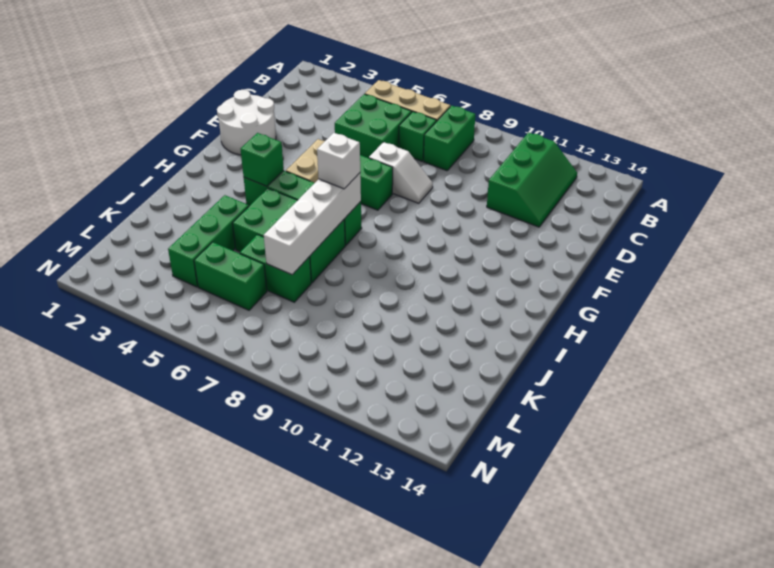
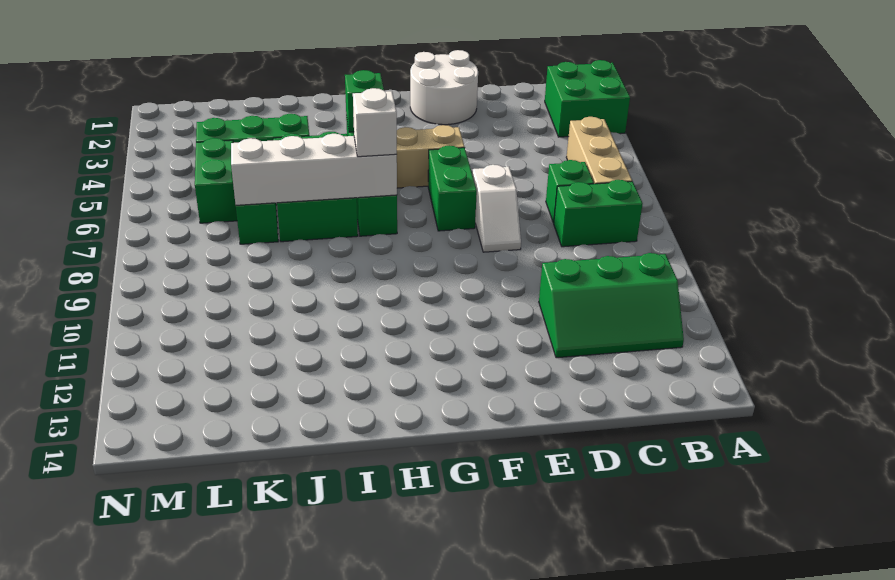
green 2x2 brick [335,94,412,158] -> green 2x2 brick moved to [545,60,630,137]

